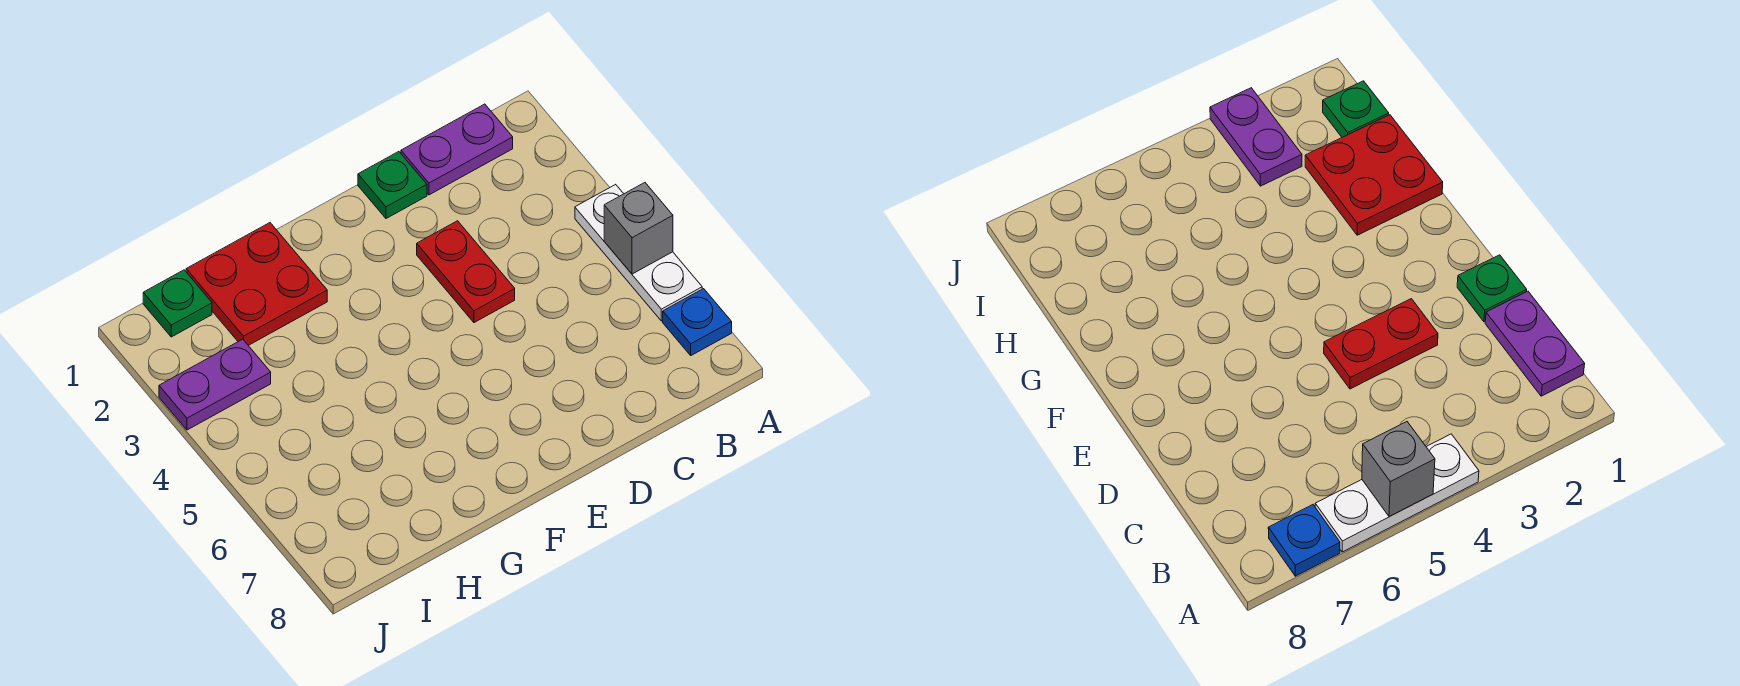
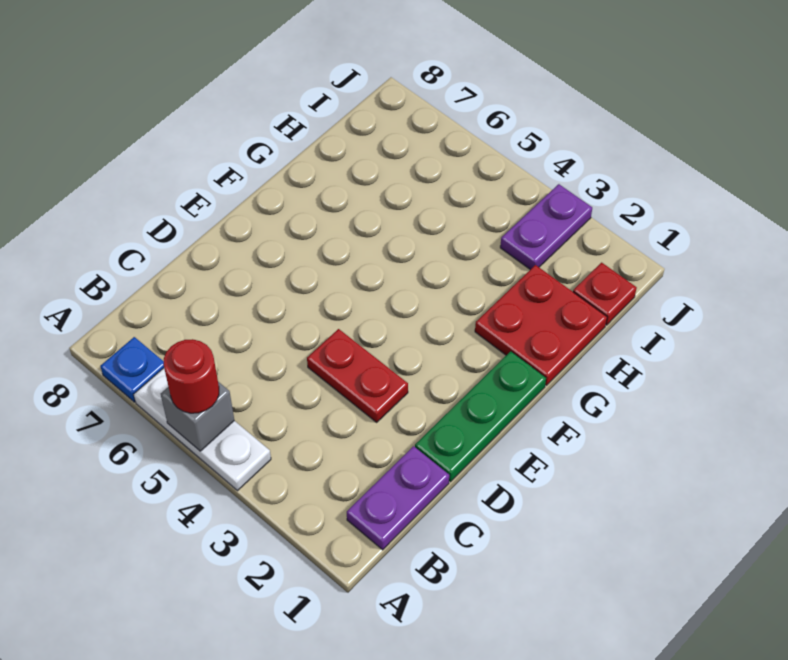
none -> red 1x1 round brick [164,339,219,413]
green 1x1 plate [358,152,427,218] -> green 1x3 plate [415,351,546,482]
green 1x1 plate [143,270,212,337] -> red 1x1 plate [573,263,637,325]

